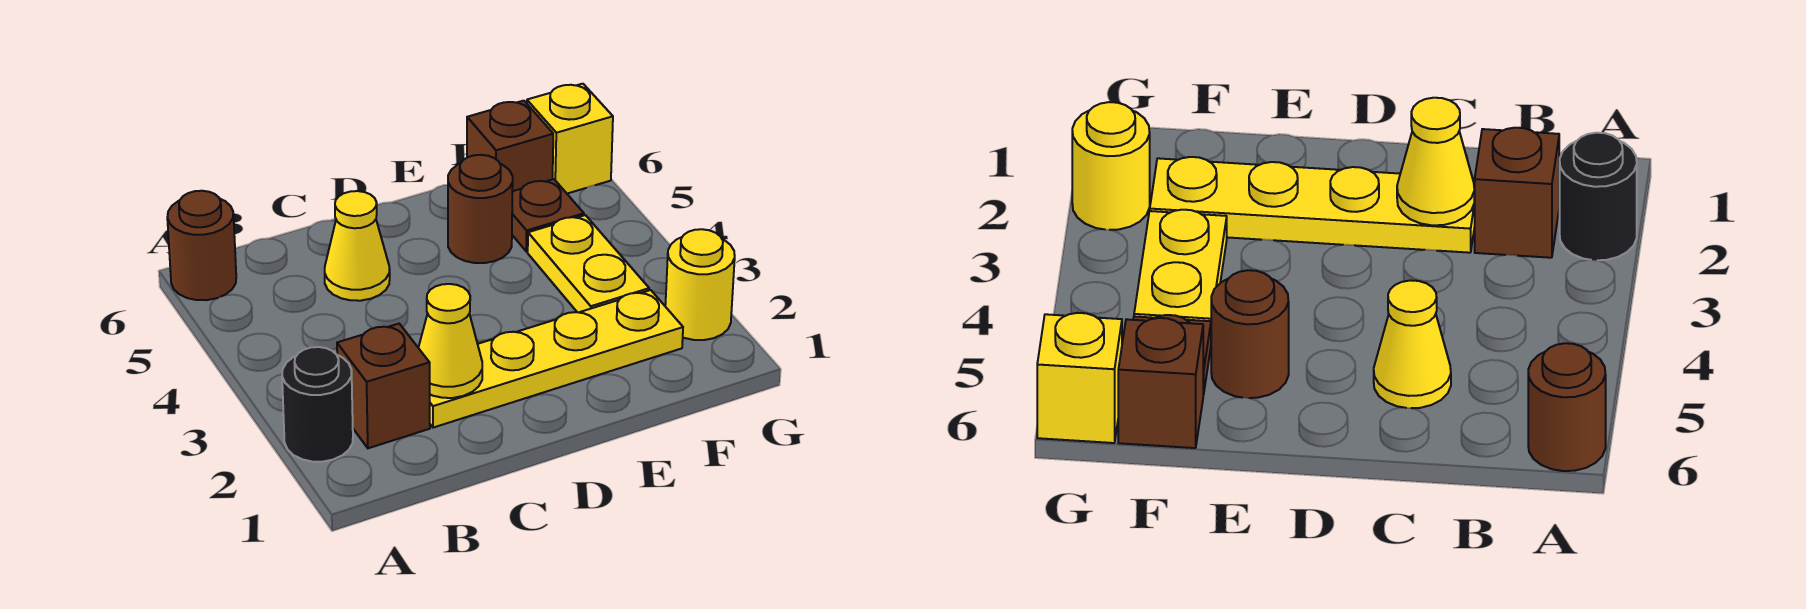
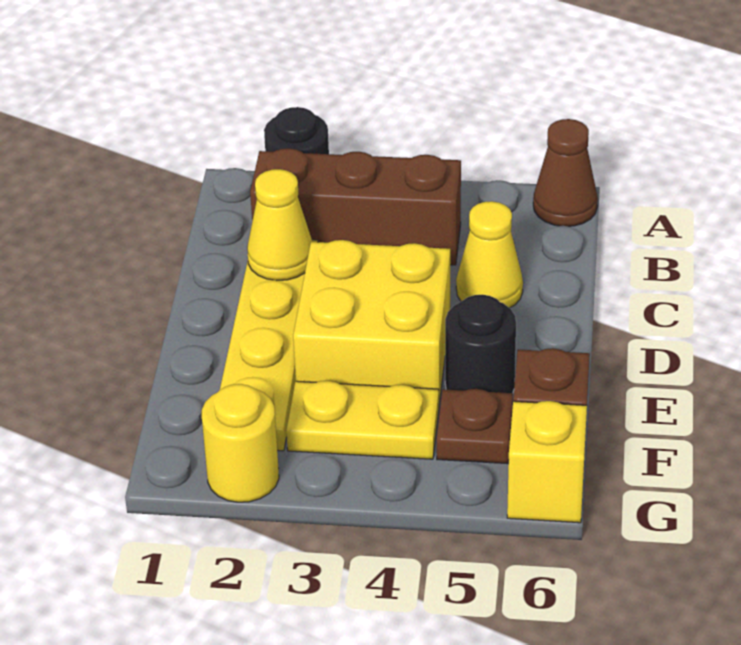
brown 1x1 round brick [167,191,236,300] -> brown 1x1 cone [533,119,598,226]
brown 1x1 brick [337,324,430,448] -> brown 1x3 brick [250,148,461,265]
none -> yellow 2x2 brick [293,240,450,404]
brown 1x1 round brick [448,155,513,263] -> black 1x1 round brick [445,295,516,393]

